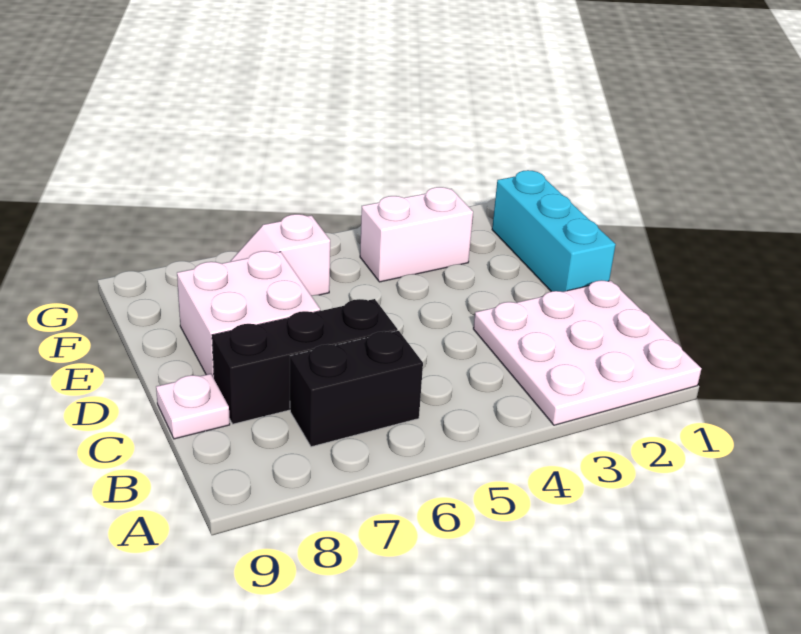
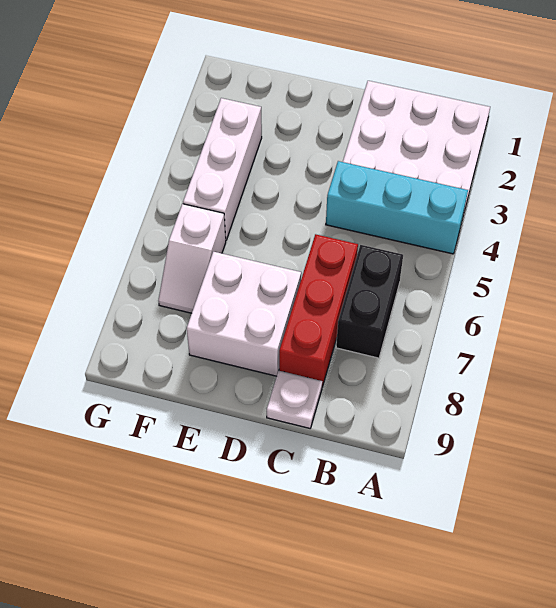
black 1x3 brick [212,299,398,424] -> red 1x3 brick [279,234,358,387]
cyan 1x3 brick [492,170,616,292] -> cyan 1x3 brick moved to [326,161,468,254]
white 1x2 brick [360,187,473,282] -> white 1x3 brick [183,98,262,240]

